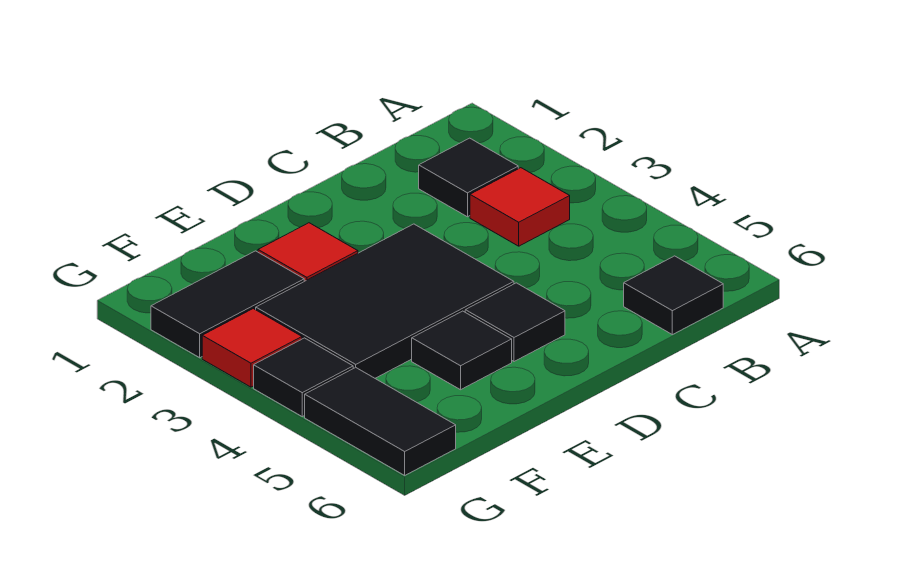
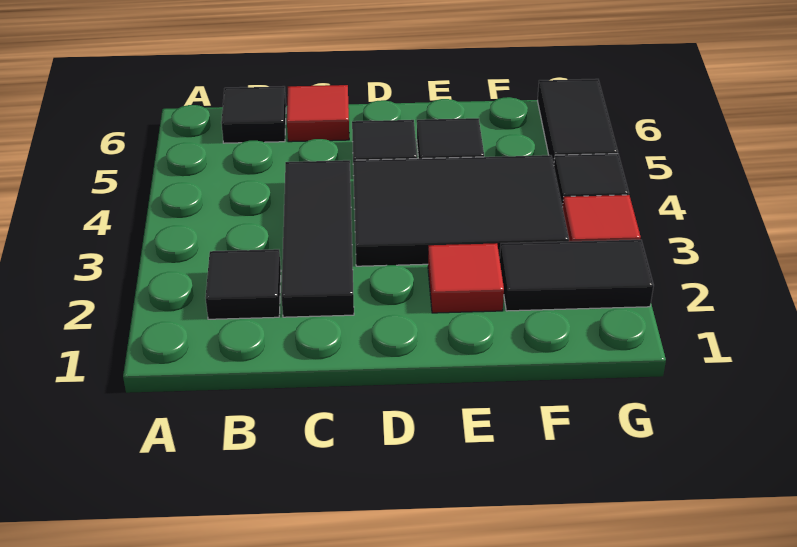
red 1x1 tile [470,168,570,246] -> red 1x1 tile moved to [287,85,349,142]
none -> black 1x3 tile [281,160,354,317]

